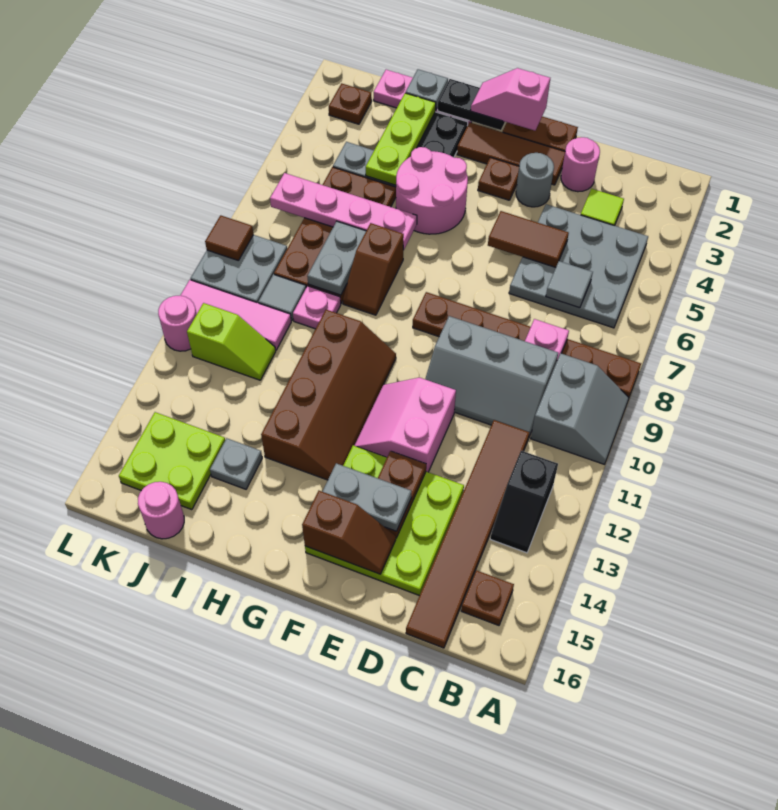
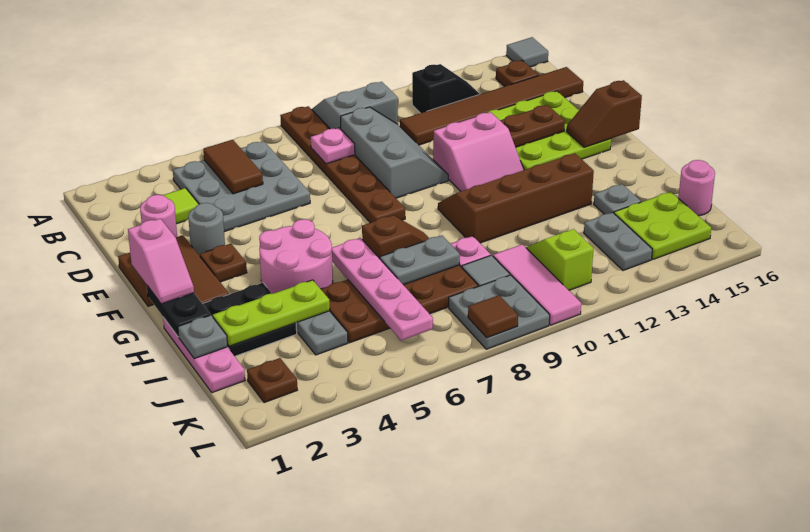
grey 1x1 tile [546,261,593,308] -> grey 1x1 tile moved to [506,37,548,67]
brown 1x2 tile [488,211,569,267] -> brown 1x2 tile moved to [203,140,263,194]
grey 1x2 plate [322,463,412,531] -> grey 1x2 plate moved to [584,212,652,271]
brown 1x2 slope [302,491,396,574] -> brown 1x2 slope turned to [567,80,642,147]
pink 1x1 round brick [158,296,197,351] -> none

